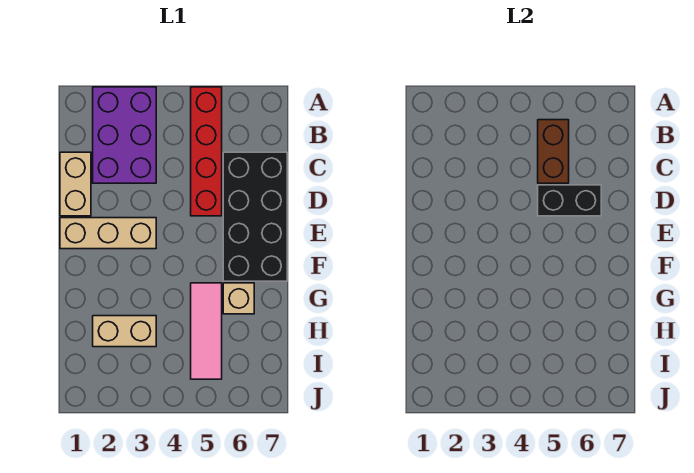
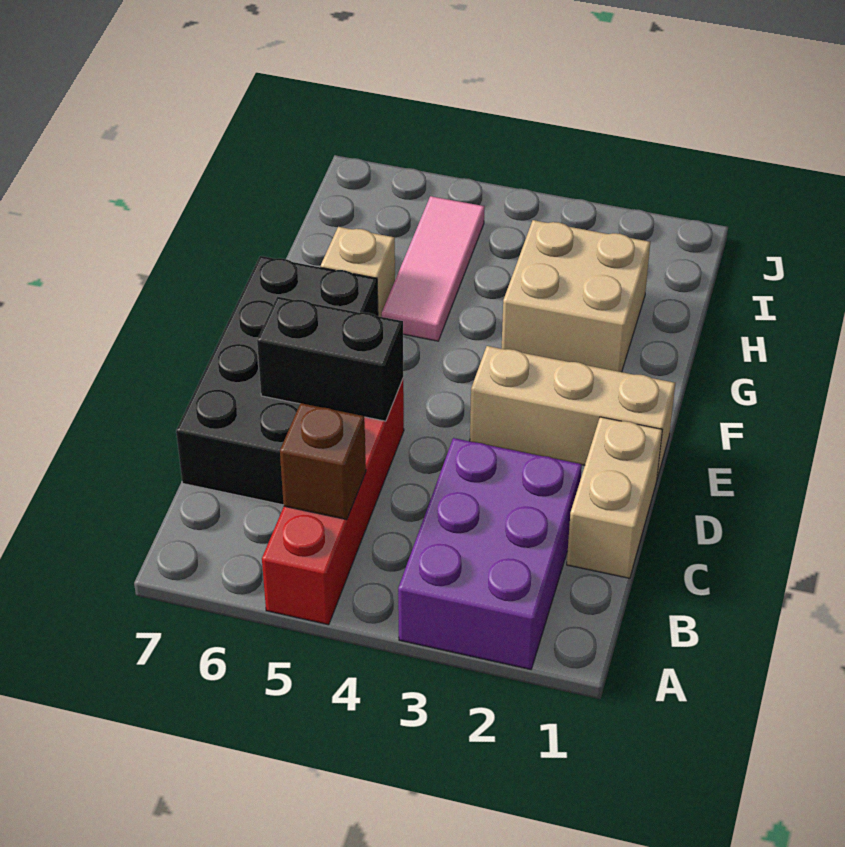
brown 1x2 brick [538,120,569,183] -> brown 1x1 brick [280,403,366,520]
tan 1x2 brick [93,316,156,347] -> tan 2x2 brick [502,220,650,372]

